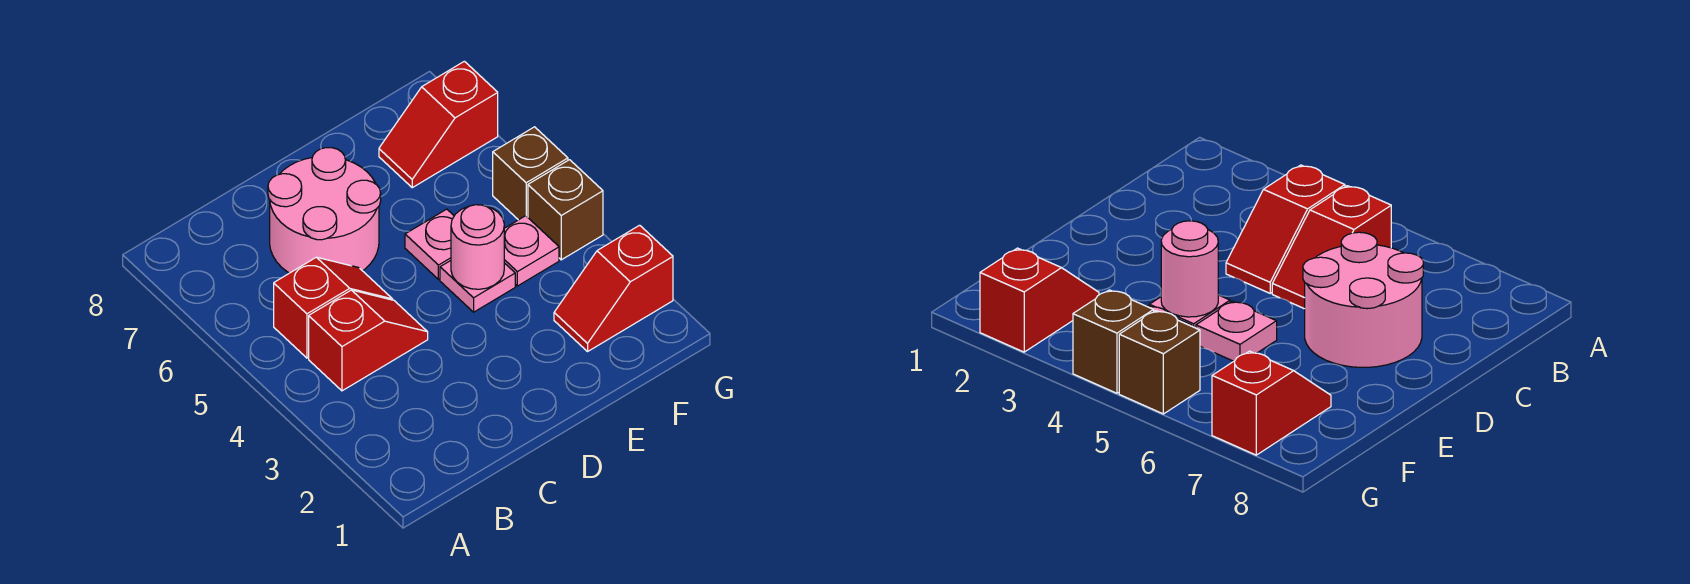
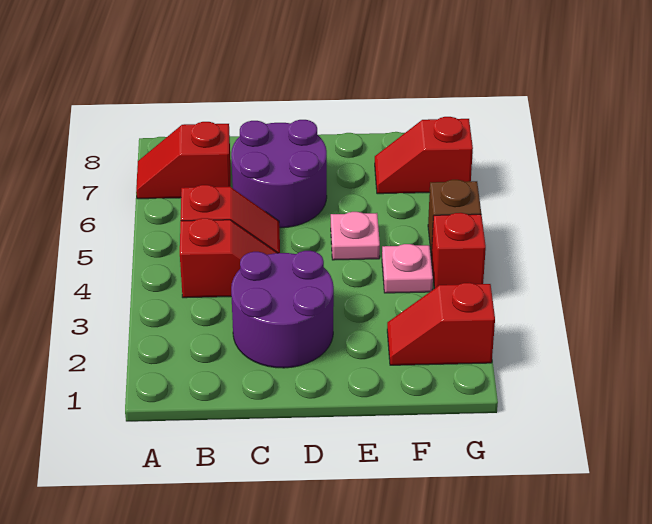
none -> red 1x2 slope [136,122,231,199]
none -> purple 2x2 round brick [231,251,334,368]
pink 2x2 round brick [268,148,381,273] -> purple 2x2 round brick [231,120,327,228]
pink 1x1 plate [440,261,515,312] -> none
pink 1x1 round brick [451,205,504,289] -> none
brown 1x1 brick [528,160,603,260] -> red 1x1 brick [431,213,486,289]

